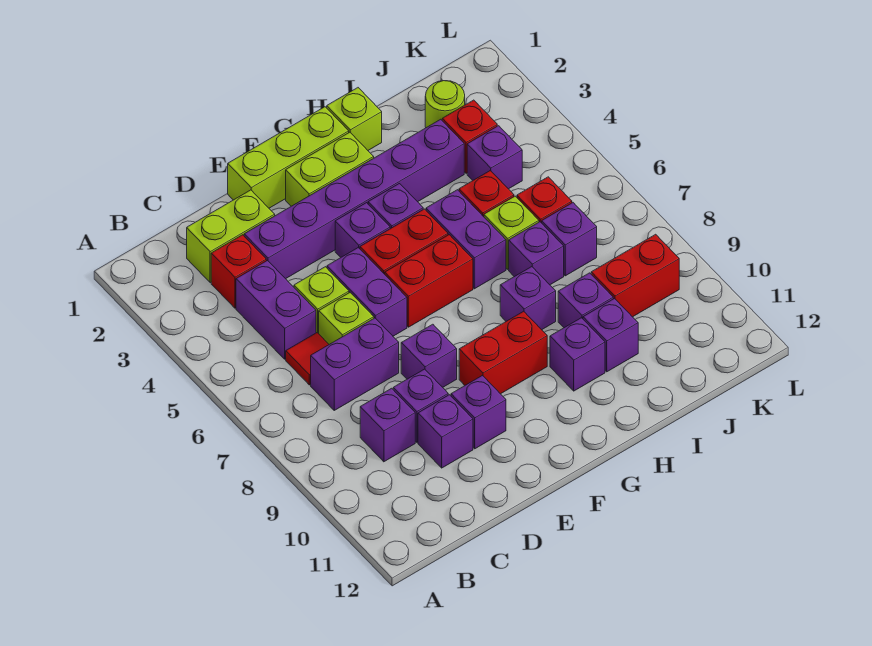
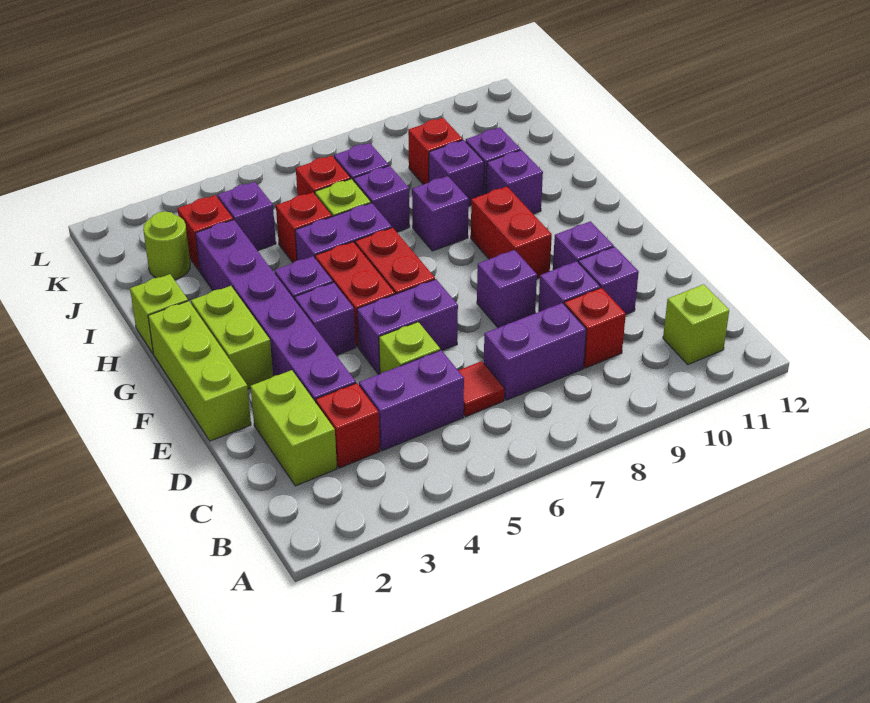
purple 1x2 brick [311,318,399,410] -> purple 1x2 brick turned to [484,303,586,400]
purple 1x1 brick [360,388,415,462] -> red 1x1 brick [564,288,626,368]
lime 1x1 brick [319,293,374,344] -> lime 1x1 brick moved to [663,284,729,364]
red 1x2 brick [591,234,679,317] -> red 1x1 brick [408,118,463,184]

